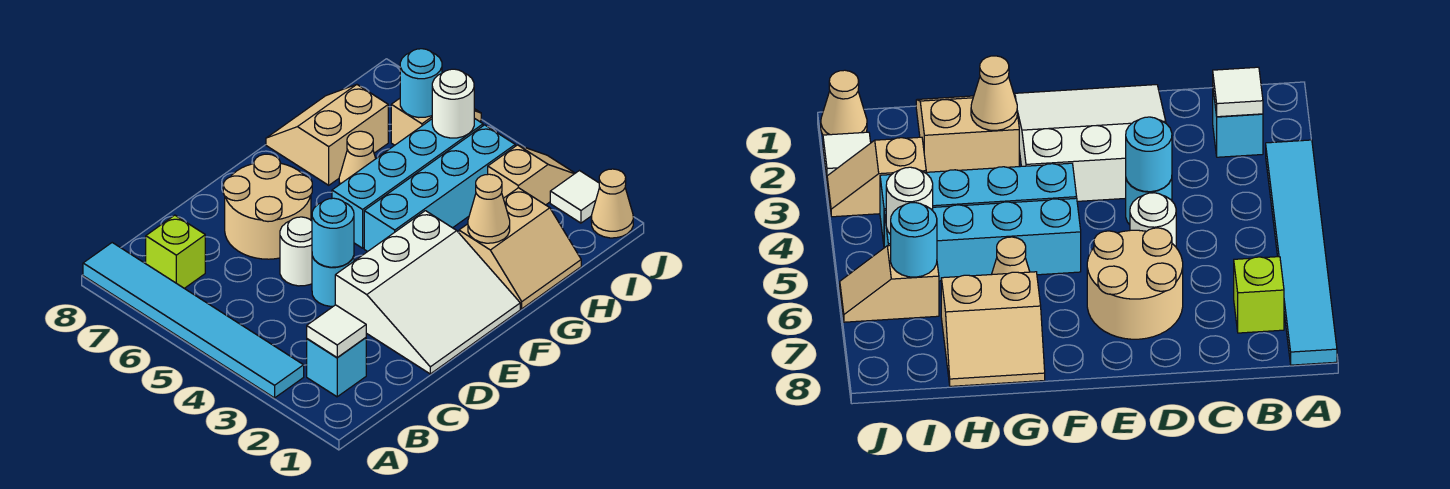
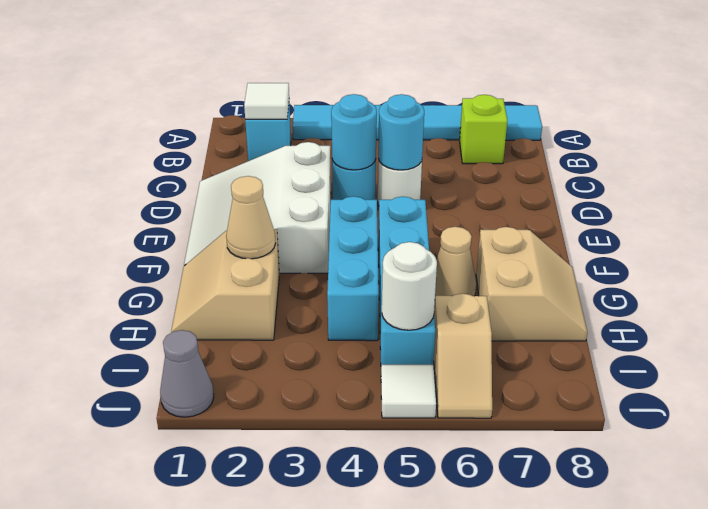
tan 2x2 round brick [223,154,312,259] -> none
cyan 1x4 brick [364,125,515,252] -> cyan 1x3 brick [327,196,379,341]
tan 1x2 slope [488,145,575,205] -> none
cyan 1x1 round brick [400,49,442,118] -> cyan 1x1 round brick moved to [378,94,424,170]
tan 1x1 cone [591,169,633,238] -> grey 1x1 cone [160,330,214,417]
white 1x1 tile [550,171,600,223] -> white 1x1 tile moved to [381,365,436,418]

